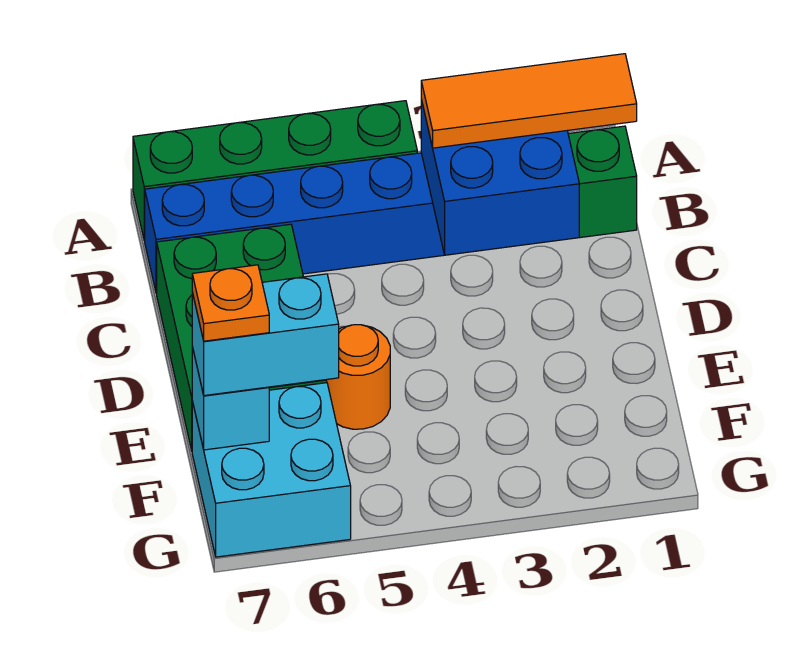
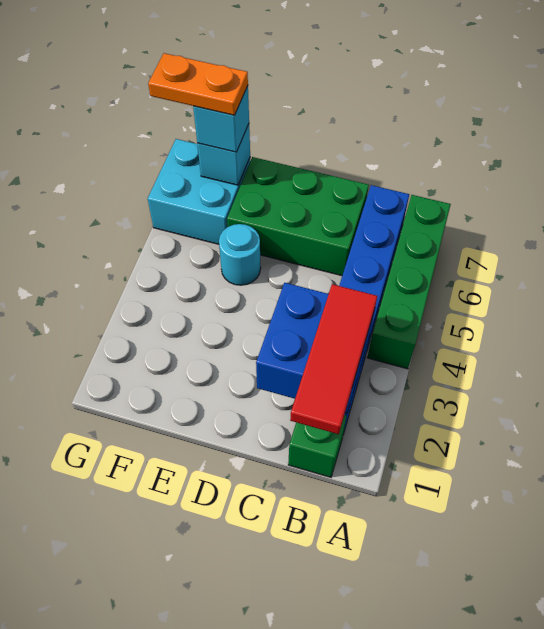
orange 1x3 tile [421,54,637,148] -> red 1x3 tile [290,284,377,434]
orange 1x1 round brick [327,325,390,429] -> cyan 1x1 round brick [219,224,261,285]
cyan 1x2 brick [192,274,339,396] -> cyan 1x1 brick [193,86,249,152]
orange 1x1 plate [192,265,269,341] -> orange 1x2 plate [148,53,248,115]

